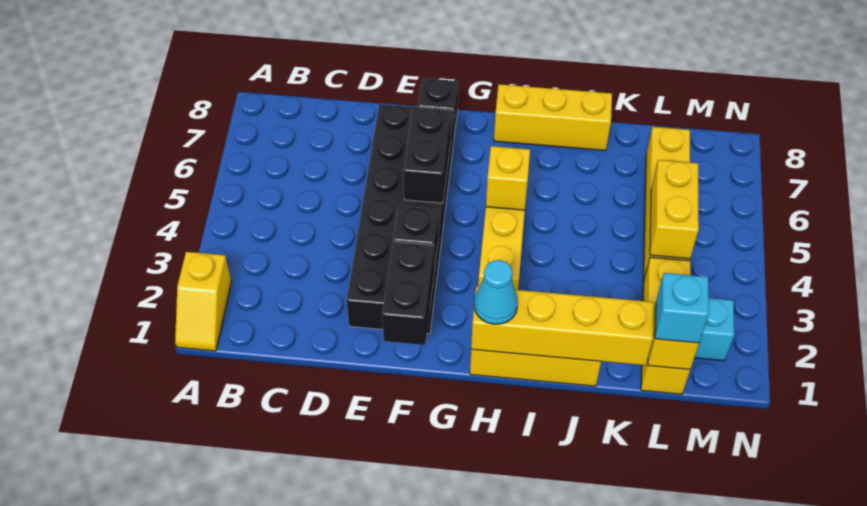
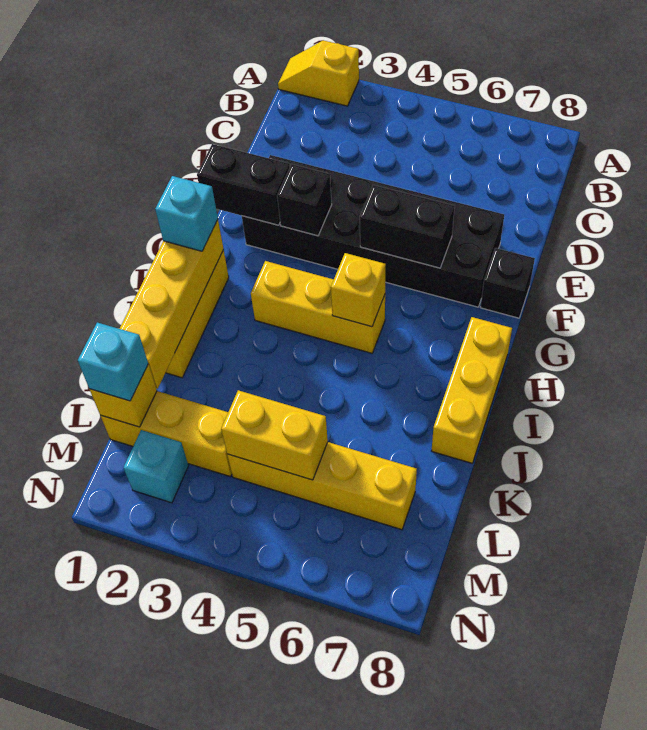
cyan 1x1 cone [474,260,518,324] -> cyan 1x1 brick [155,176,218,251]

